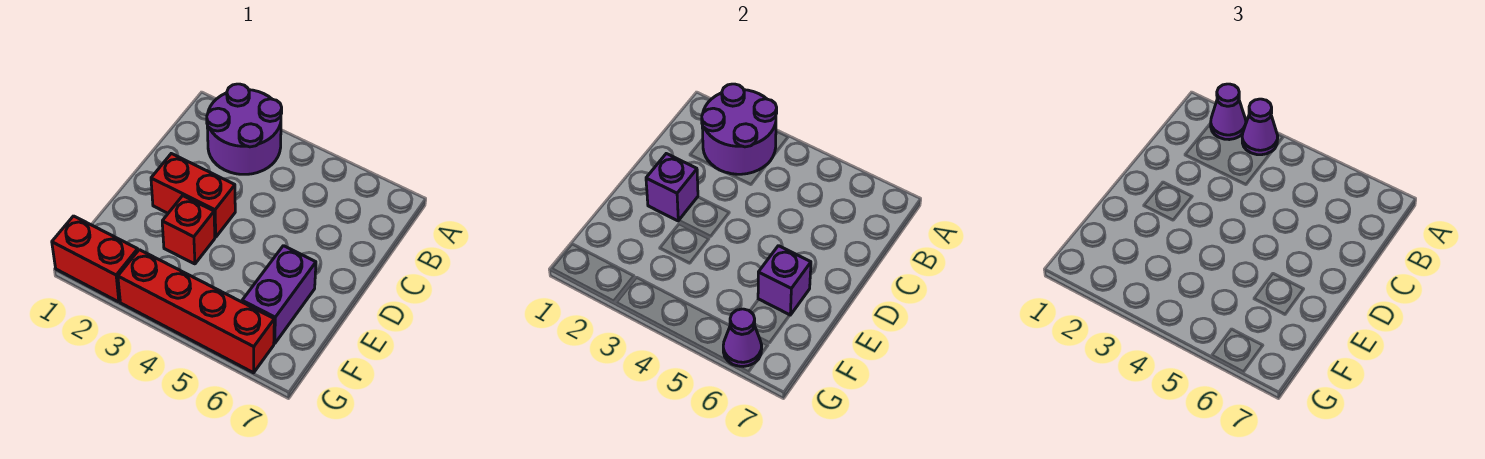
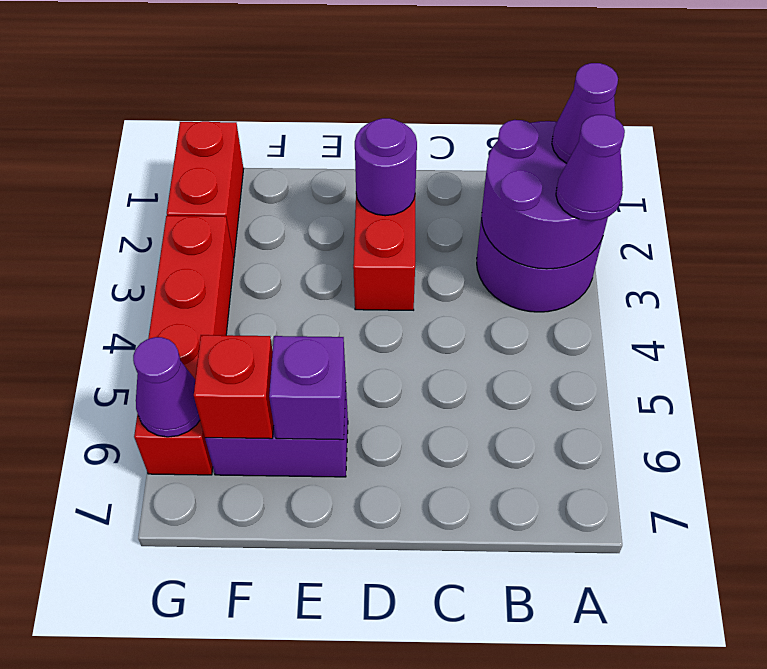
purple 1x1 brick [646,154,698,221] -> purple 1x1 round brick [355,118,417,216]
red 1x1 brick [162,196,215,264] -> red 1x1 brick moved to [194,335,274,439]

